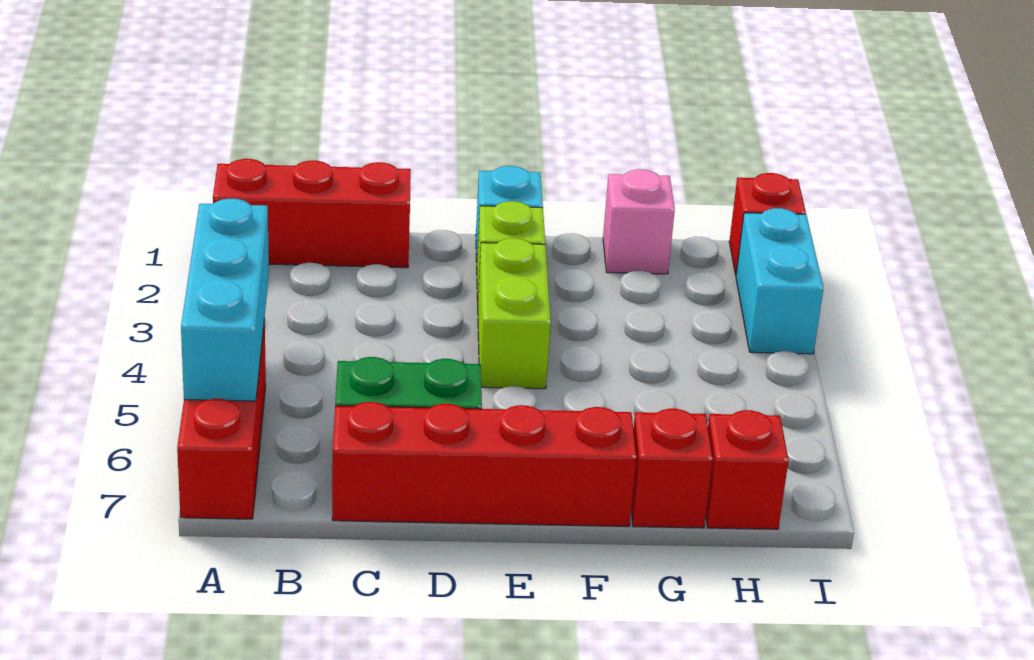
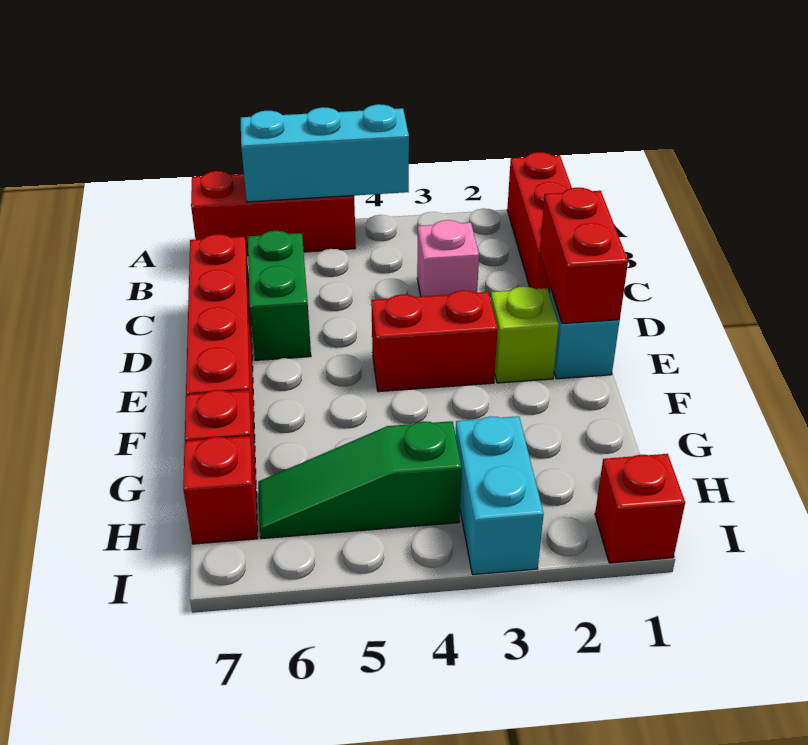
none -> red 1x2 brick [540,188,628,324]
lime 1x2 brick [478,238,551,389] -> red 1x2 brick [371,290,497,392]
pink 1x1 brick [603,169,675,274] -> pink 1x1 brick moved to [417,220,479,296]
none -> green 1x3 slope [258,421,462,539]
cyan 1x2 brick [736,208,824,354] -> cyan 1x2 brick turned to [456,416,544,575]

